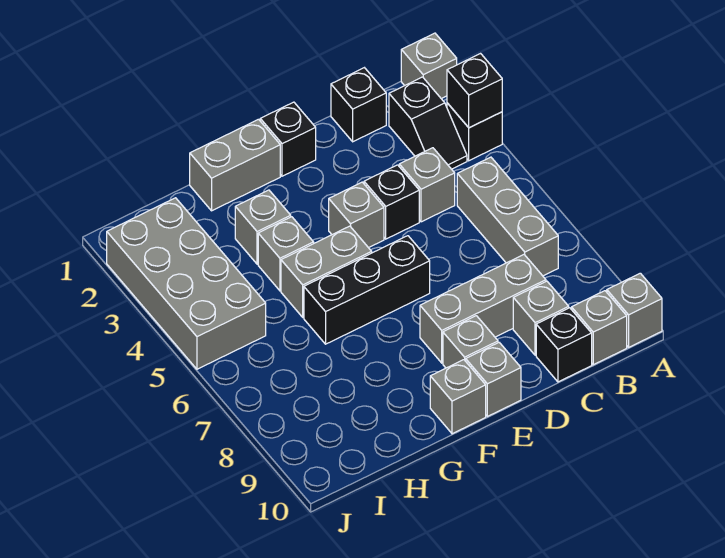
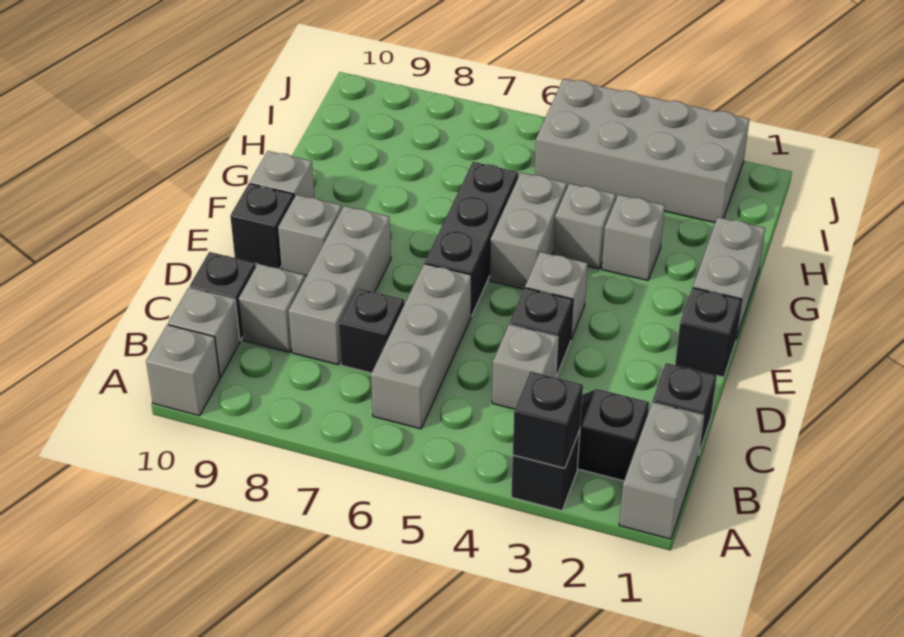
grey 1x1 brick [401,33,457,99] -> grey 1x2 brick [619,403,703,539]
grey 1x3 brick [457,157,558,276] -> grey 1x3 brick turned to [371,264,471,429]
none -> black 1x1 brick [339,288,404,373]
grey 1x1 brick [466,343,521,416] -> black 1x1 brick [230,184,294,269]

